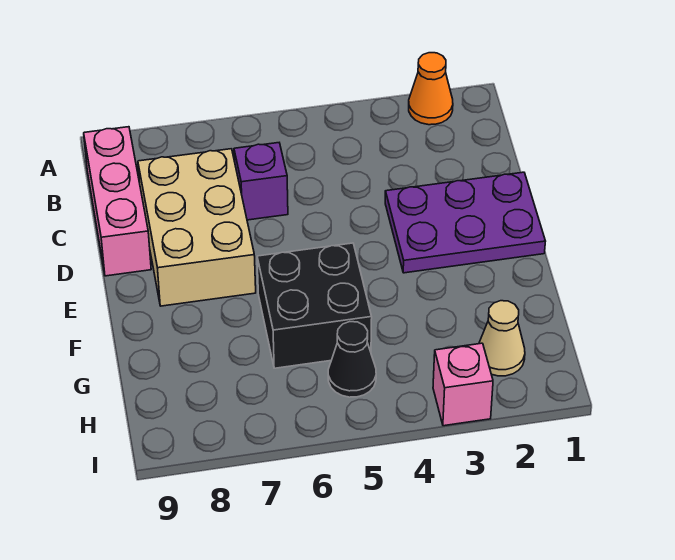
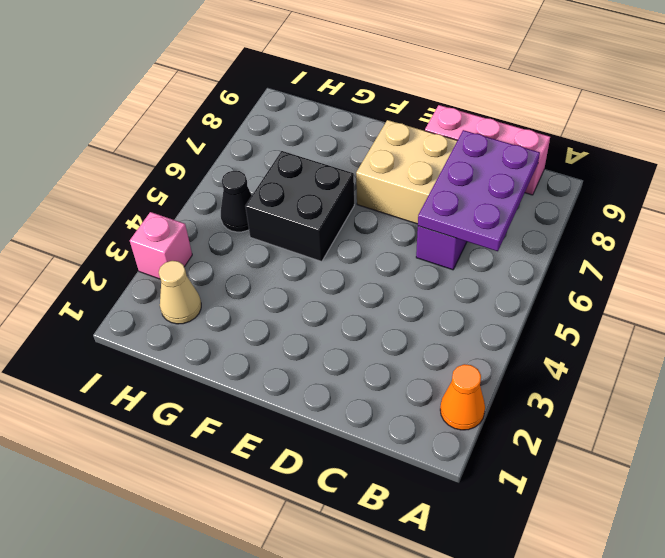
purple 2x3 plate [385,172,546,273] -> purple 2x3 plate moved to [418,130,540,251]

